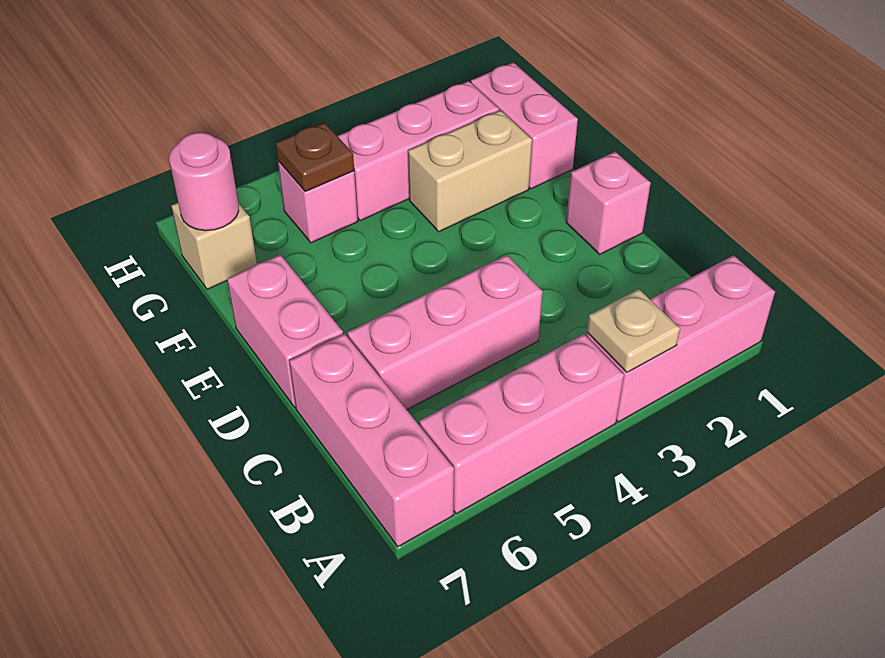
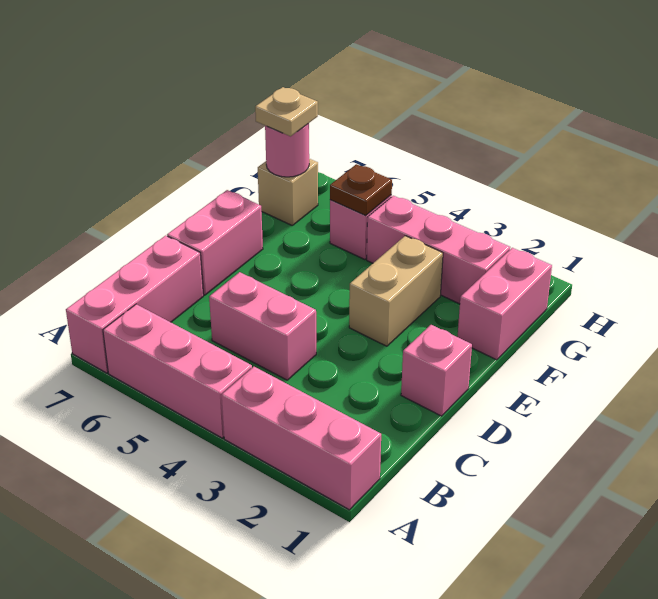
tan 1x1 plate [587,289,680,372] -> tan 1x1 plate moved to [255,87,318,136]
pink 1x3 brick [347,255,543,410] -> pink 1x2 brick [209,272,316,380]
tan 1x2 brick [408,110,532,232] -> tan 1x2 brick turned to [349,236,443,346]

